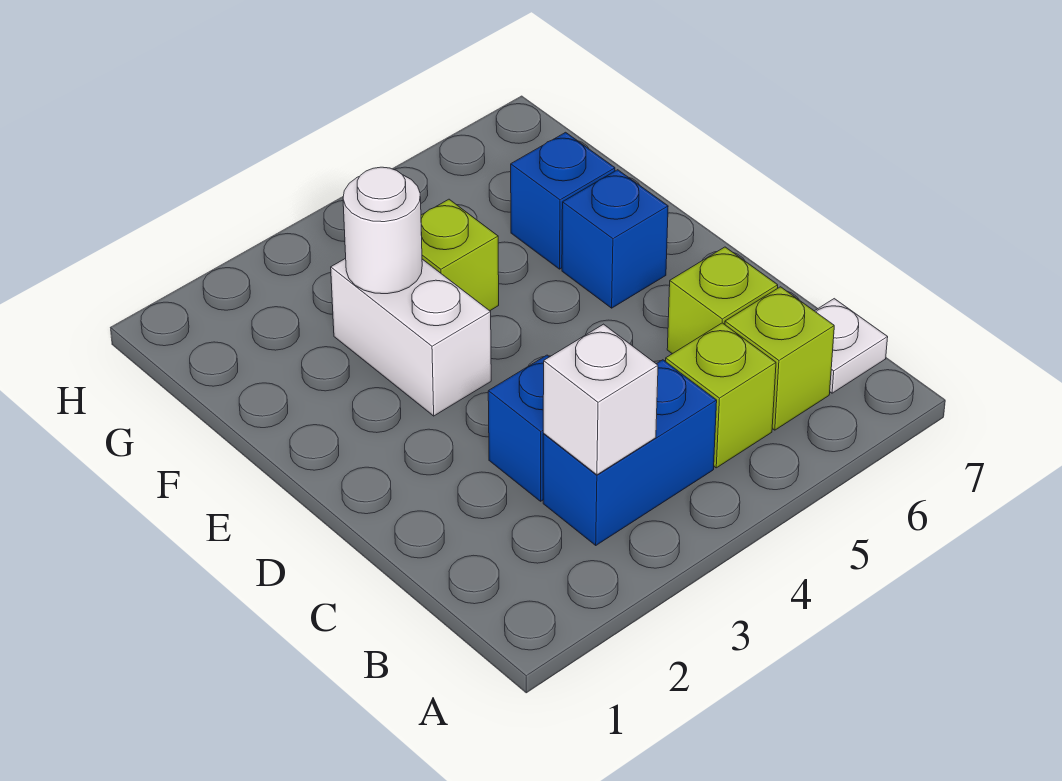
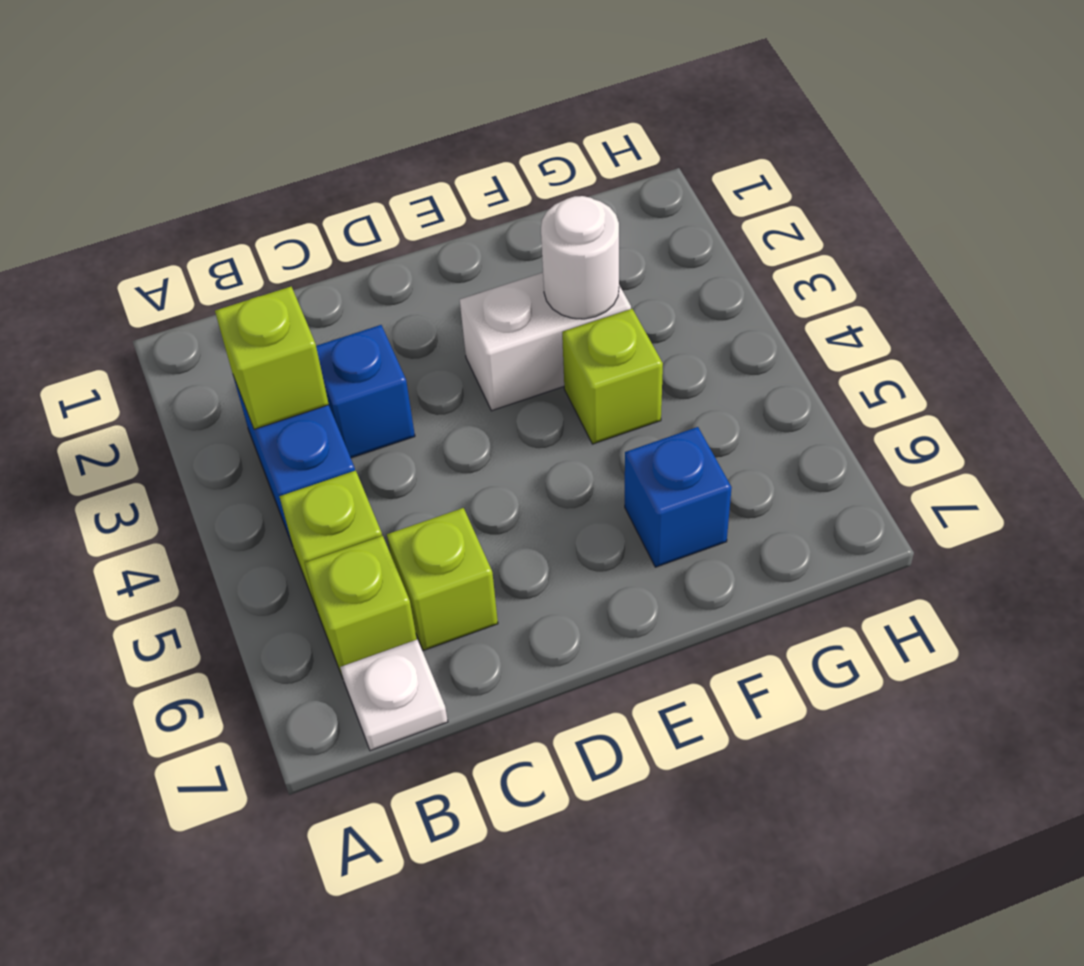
white 1x1 brick [543,324,658,475] -> lime 1x1 brick [215,287,329,429]
blue 1x1 brick [562,170,668,308] -> none

